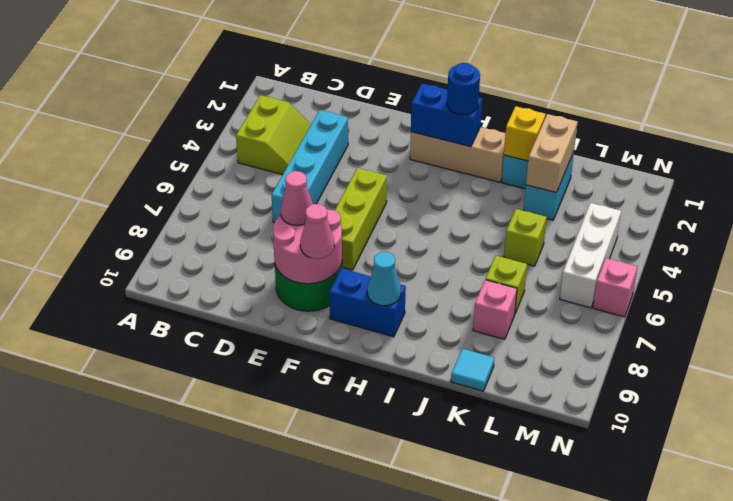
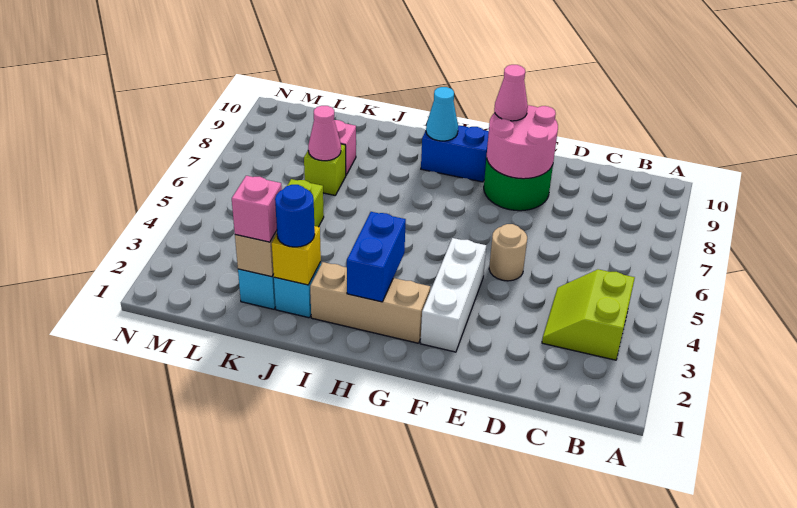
cyan 1x4 brick [271,110,348,223] -> none
none -> tan 1x1 round brick [489,224,527,281]
pink 1x1 cone [281,171,313,225] -> pink 1x1 cone moved to [308,106,341,161]
lime 1x3 brick [335,168,387,270] -> none
blue 1x2 brick [411,84,482,147] -> blue 1x2 brick turned to [347,212,406,302]
blue 1x1 round brick [447,63,480,115] -> blue 1x1 round brick moved to [275,185,315,247]
cyan 1x1 tile [451,349,494,391] -> none
white 1x3 brick [560,203,621,308] -> white 1x3 brick moved to [420,238,486,352]
pink 1x1 brick [593,258,637,317] -> pink 1x1 brick moved to [232,176,282,242]

